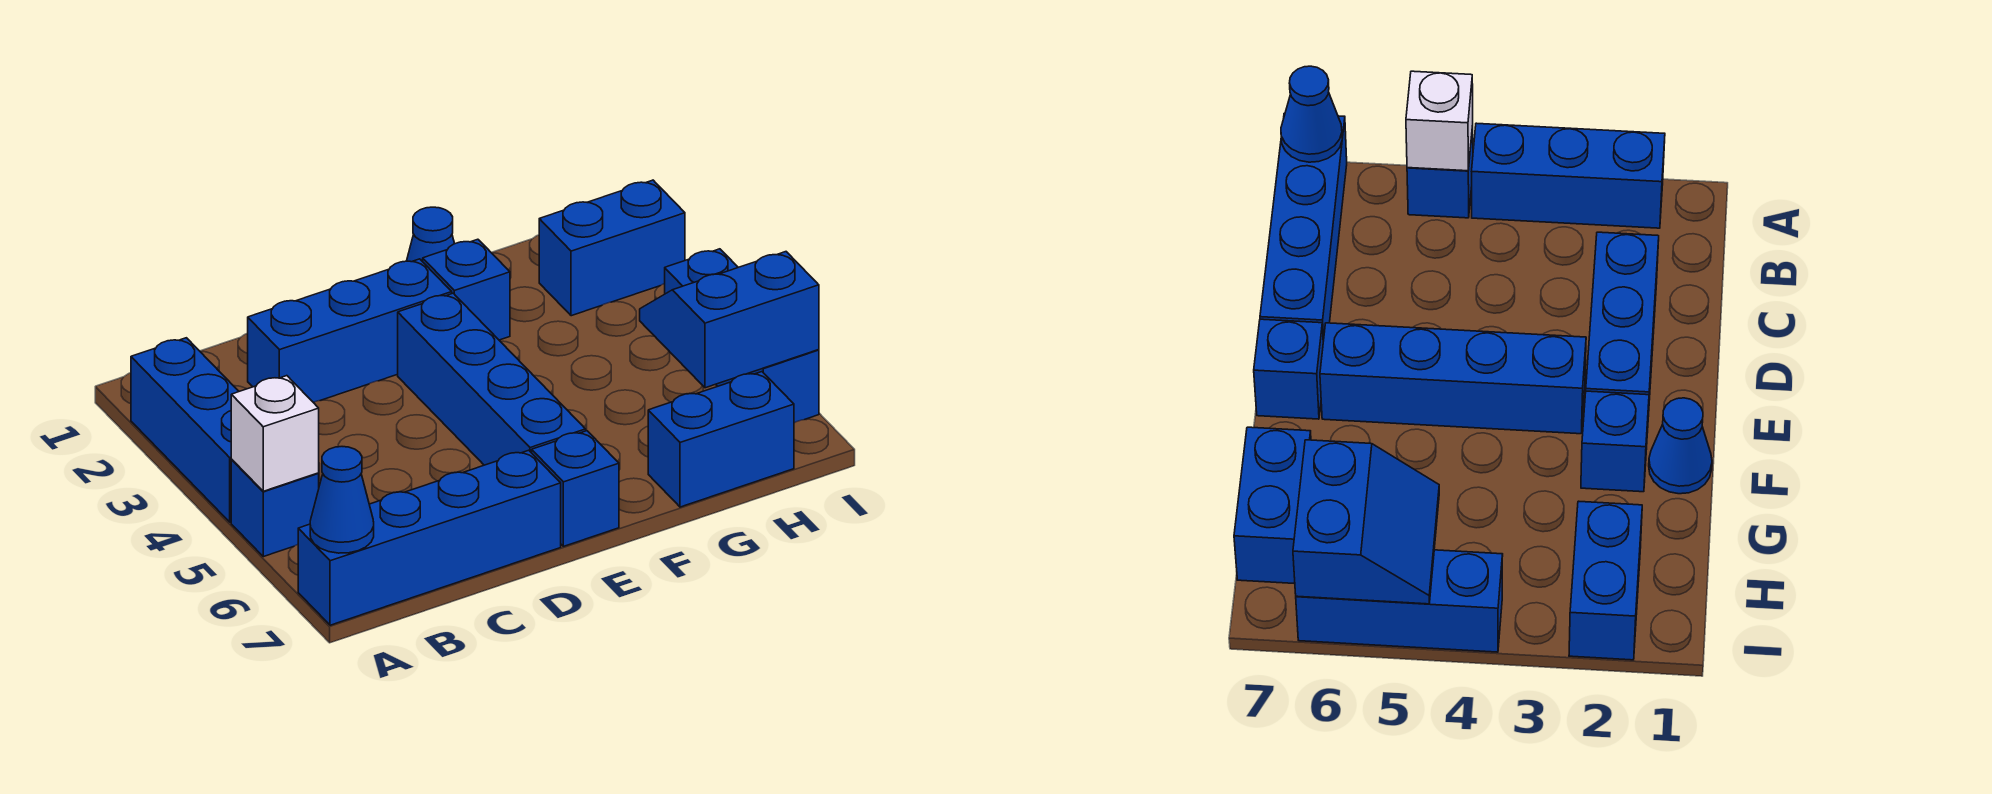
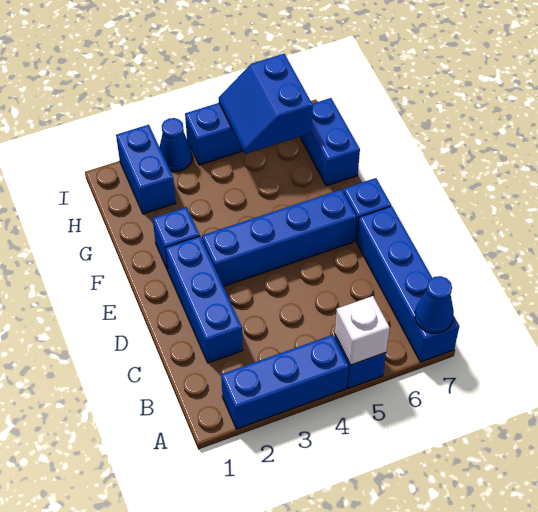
blue 1x1 cone [407,207,455,262] -> blue 1x1 cone moved to [160,118,192,172]

